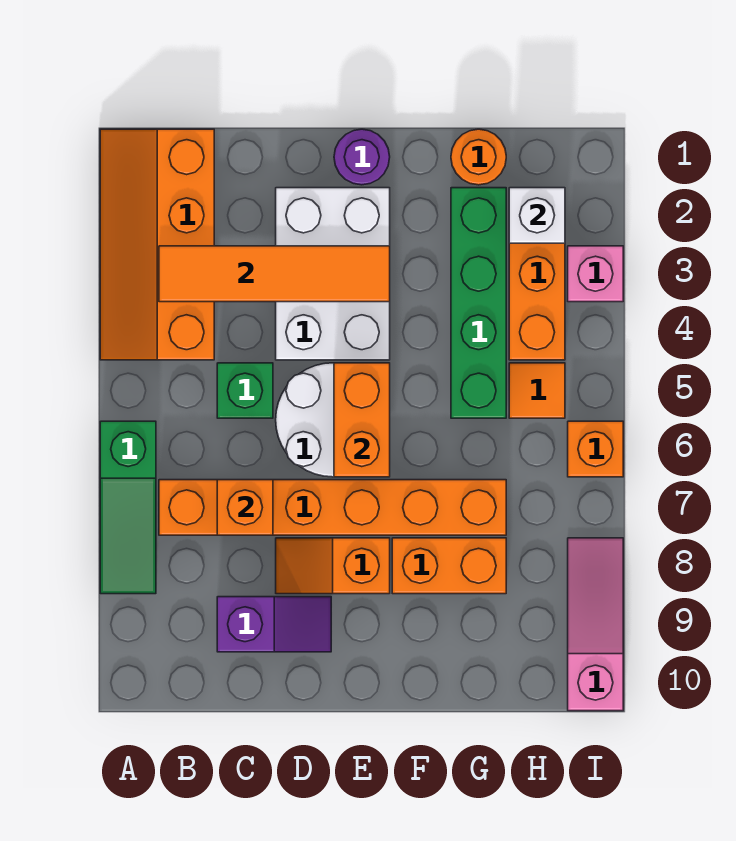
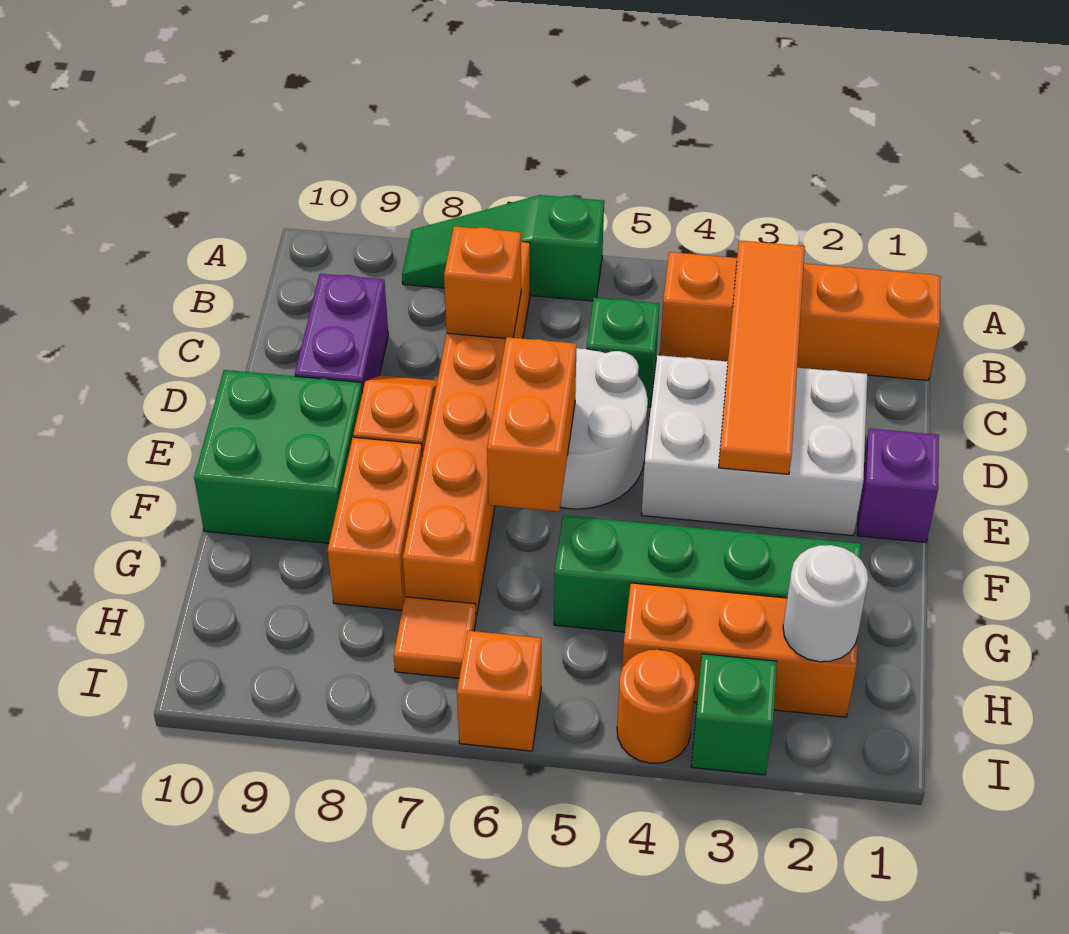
purple 1x2 slope [217,597,331,652] -> purple 1x2 brick [295,274,388,392]
purple 1x1 round brick [334,129,390,185] -> purple 1x1 brick [857,429,939,542]
orange 1x2 brick [334,363,390,477] -> orange 1x2 brick turned to [487,337,577,511]
none -> green 2x2 brick [194,370,362,543]
orange 1x1 round brick [451,129,506,185] -> orange 1x1 round brick moved to [617,650,695,763]
white 1x1 brick [509,188,565,243] -> white 1x1 round brick [783,545,868,662]
orange 1x1 tile [509,363,565,418] -> orange 1x1 tile moved to [394,597,476,678]
pink 1x1 brick [568,246,623,302] -> green 1x1 brick [691,654,777,775]
pink 1x3 slope [568,538,623,711] -> none

